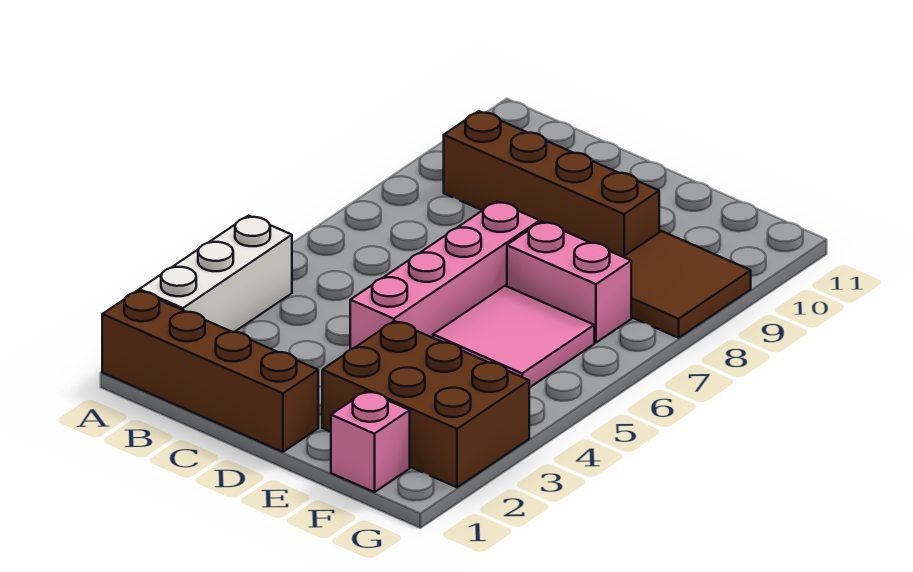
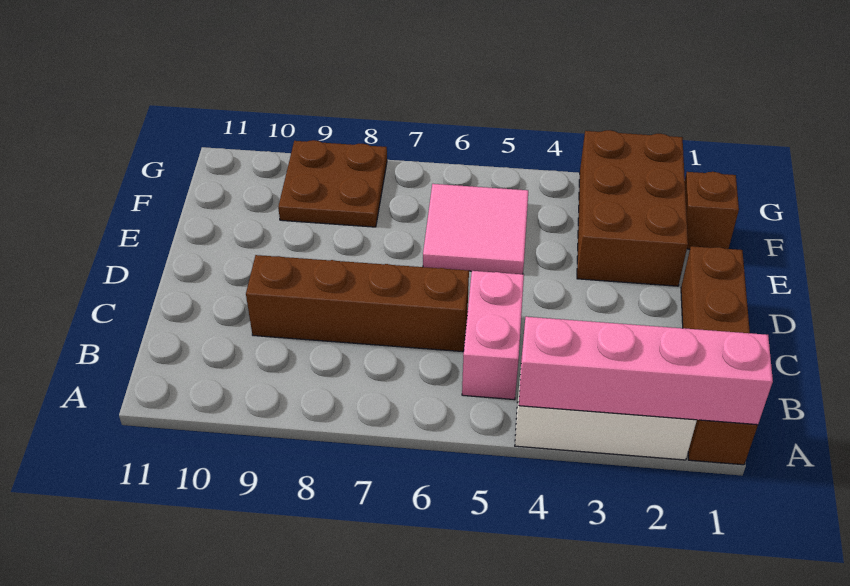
brown 1x4 brick [444,111,659,257] -> brown 1x4 brick turned to [246,255,469,352]
pink 1x4 brick [350,201,540,349] -> pink 1x4 brick moved to [519,317,773,425]
pink 1x2 brick [507,222,631,343] -> pink 1x2 brick moved to [462,271,524,400]
pink 1x1 brick [331,391,410,492] -> brown 1x1 brick [685,172,739,249]
brown 2x2 tile [624,231,751,338] -> brown 2x2 plate [278,140,387,227]

